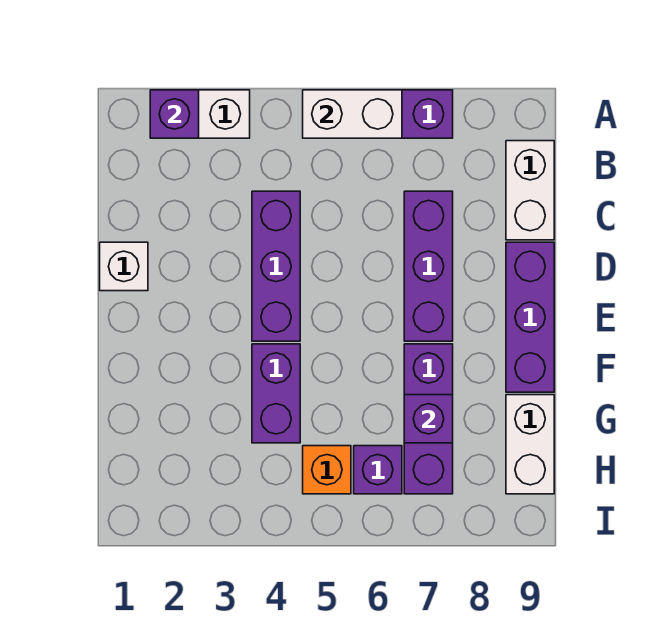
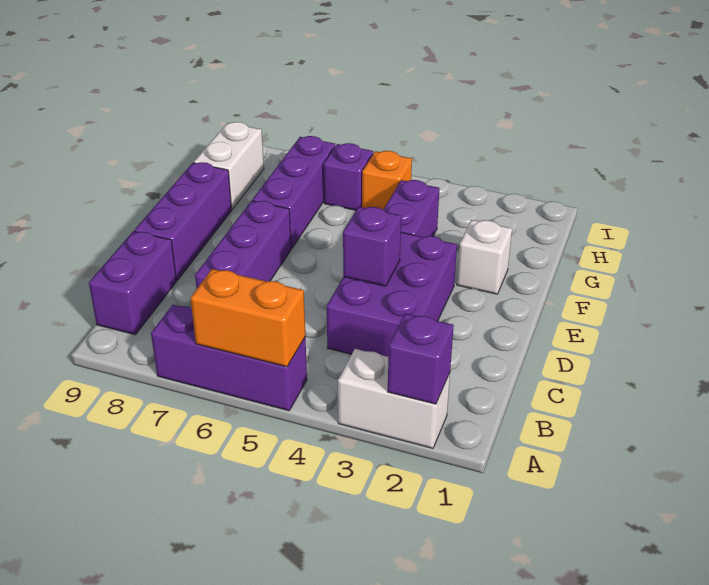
white 1x2 brick [303,90,402,138] -> orange 1x2 brick [191,269,305,367]
white 1x2 brick [506,141,554,240] -> purple 1x2 brick [89,231,177,335]
purple 1x3 brick [252,191,300,341] -> purple 2x3 brick [327,232,457,357]
white 1x1 brick [100,242,148,291] -> white 1x1 brick moved to [457,220,512,294]
purple 1x1 brick [404,395,453,443] -> purple 1x1 brick moved to [343,207,401,286]

